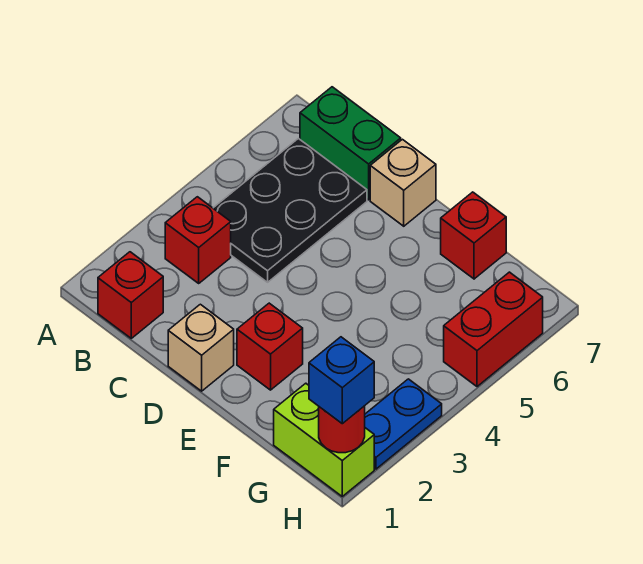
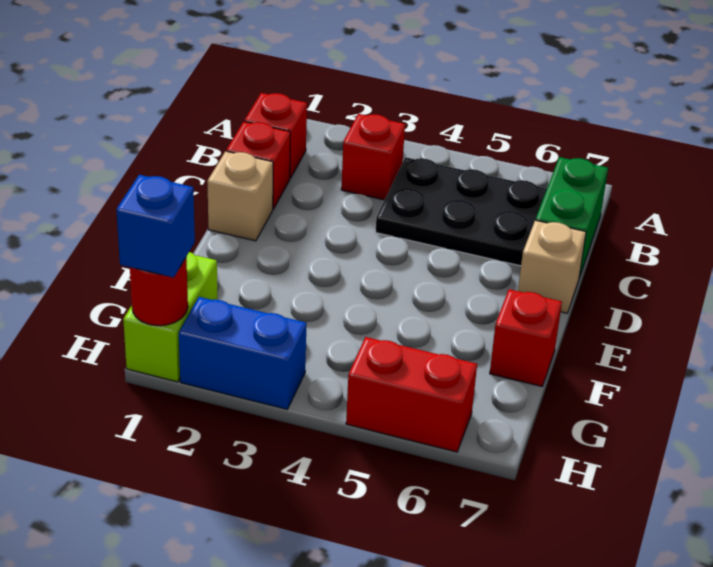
red 1x1 brick [237,303,303,390] -> red 1x1 brick moved to [226,122,290,209]
blue 1x2 plate [365,379,442,469] -> blue 1x2 brick [179,297,307,409]

